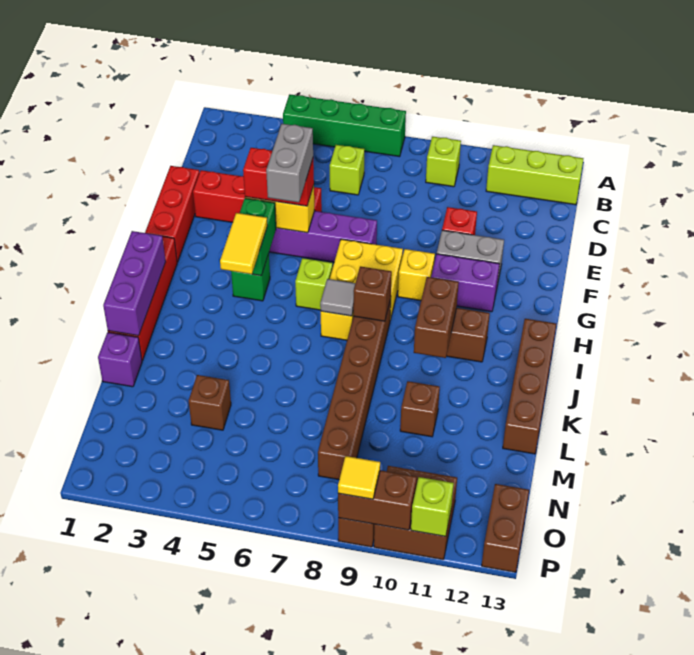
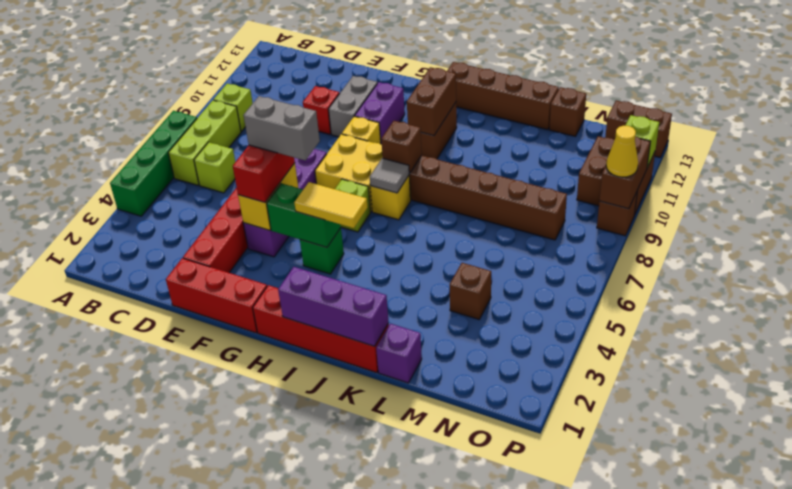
lime 1x3 brick [486,145,583,205] -> lime 1x3 brick moved to [168,100,241,185]
brown 1x2 brick [414,277,459,358] -> brown 1x2 brick turned to [407,67,456,136]
brown 1x1 brick [400,381,440,437] -> brown 1x1 brick moved to [549,87,586,136]
yellow 1x1 tile [338,456,380,499] -> yellow 1x1 cone [606,126,638,177]

